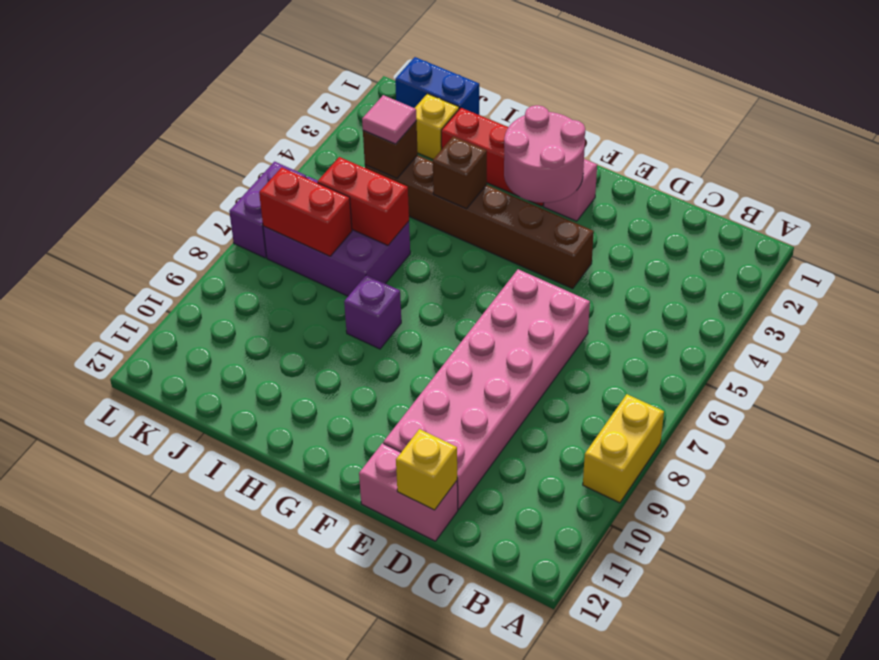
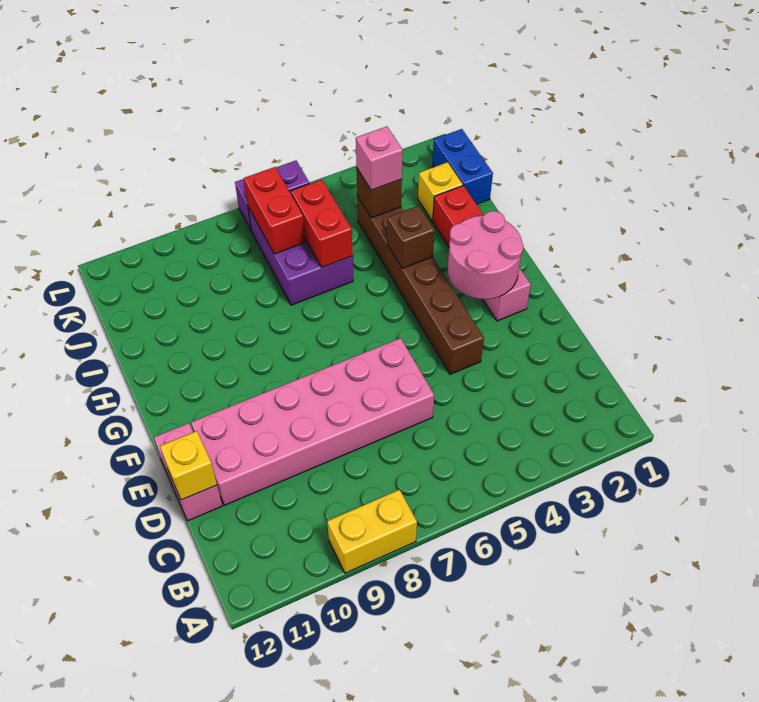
purple 1x1 brick [344,275,401,349] -> none
pink 1x1 tile [362,95,416,144] -> pink 1x1 brick [356,127,403,190]

